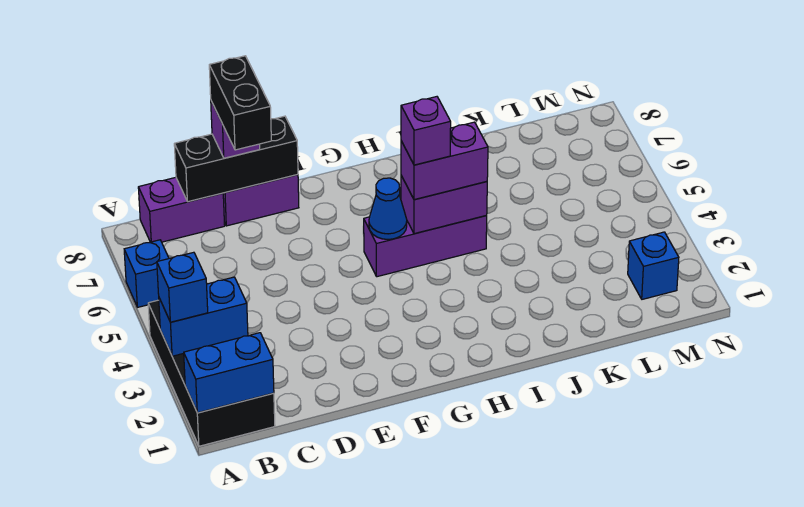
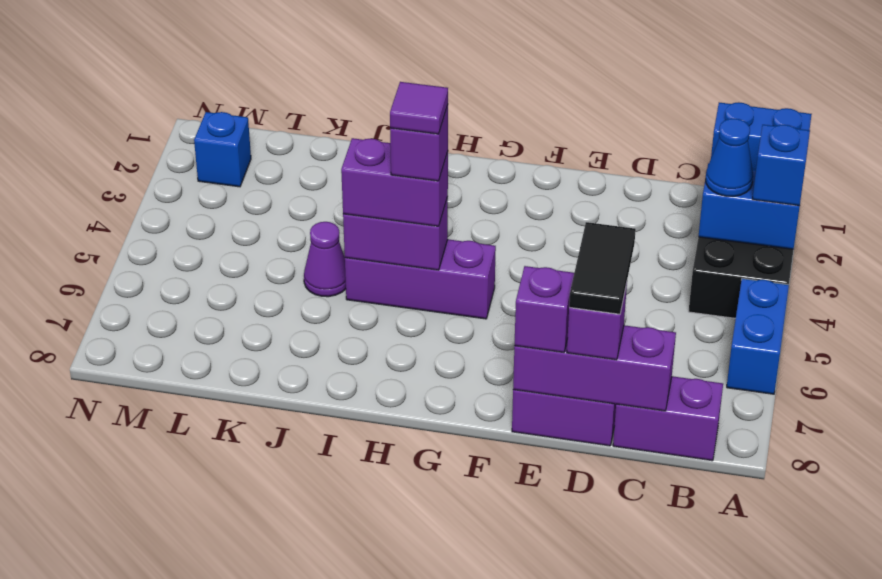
blue 1x1 brick [124,240,169,307] -> blue 1x2 brick [727,278,789,394]
black 1x3 brick [174,116,298,202] -> purple 1x3 brick [513,325,676,411]
black 1x2 brick [209,56,271,150] -> black 1x2 tile [569,222,636,314]
none -> purple 1x1 brick [514,266,574,352]
blue 1x1 cone [369,178,407,239] -> blue 1x1 cone moved to [706,119,753,196]
none -> purple 1x1 tile [390,82,448,134]
none -> purple 1x1 cone [304,222,346,297]

